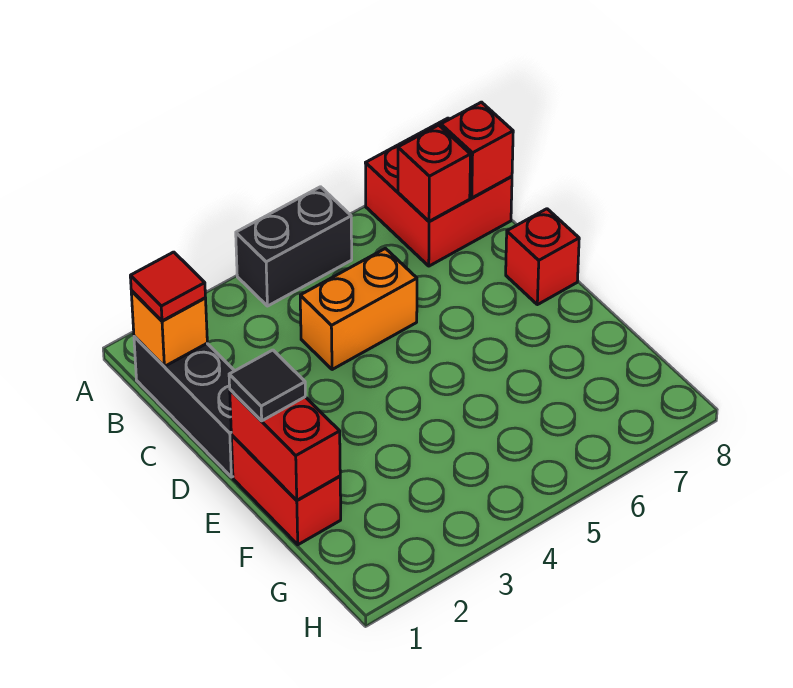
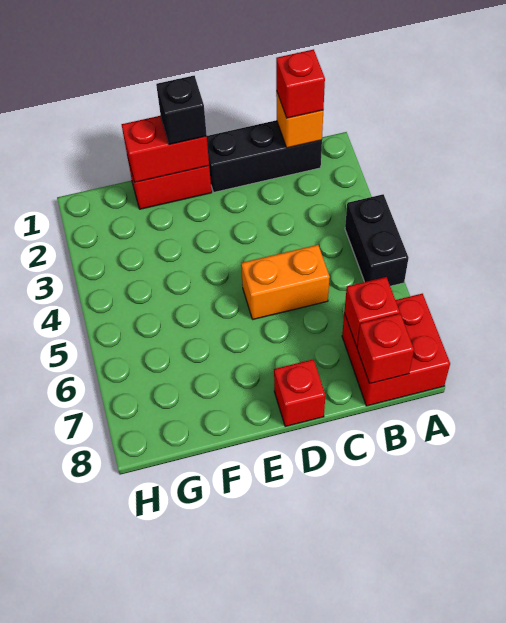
red 1x1 tile [130,252,205,321] -> red 1x1 brick [276,49,325,118]
orange 1x2 brick [300,248,417,370] -> orange 1x2 brick turned to [241,245,330,319]
black 1x1 tile [229,350,305,421] -> black 1x1 brick [156,76,207,145]

